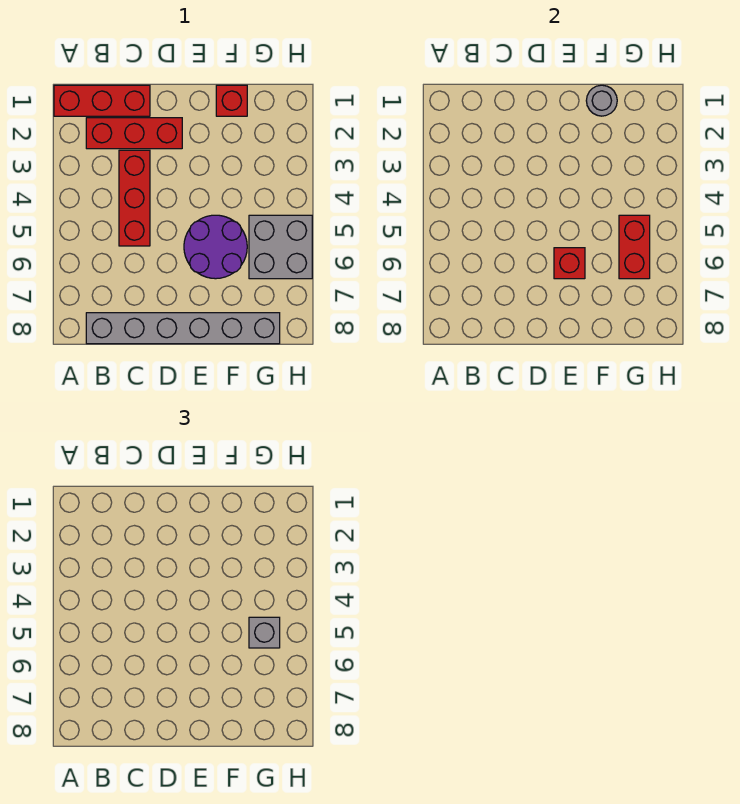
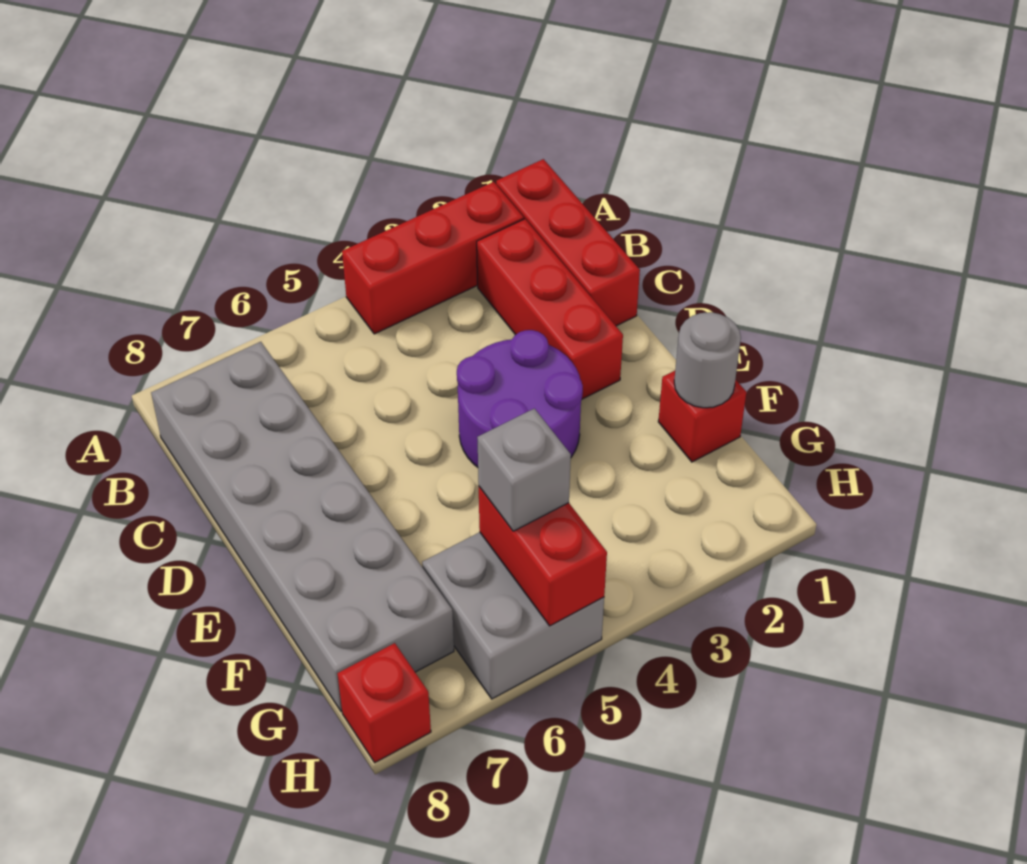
grey 1x6 brick [86,313,280,344] -> grey 2x6 brick [151,342,454,711]
red 1x3 brick [119,150,150,246] -> red 1x3 brick moved to [342,182,524,334]
purple 2x2 round brick [184,215,247,279] -> purple 2x2 round brick moved to [457,330,583,467]
red 1x1 brick [554,248,585,279] -> red 1x1 brick moved to [337,643,431,763]
red 1x2 brick [619,215,650,279] -> red 1x2 brick turned to [479,487,607,626]

